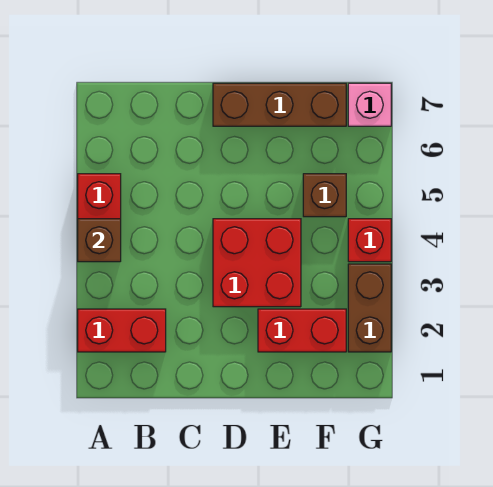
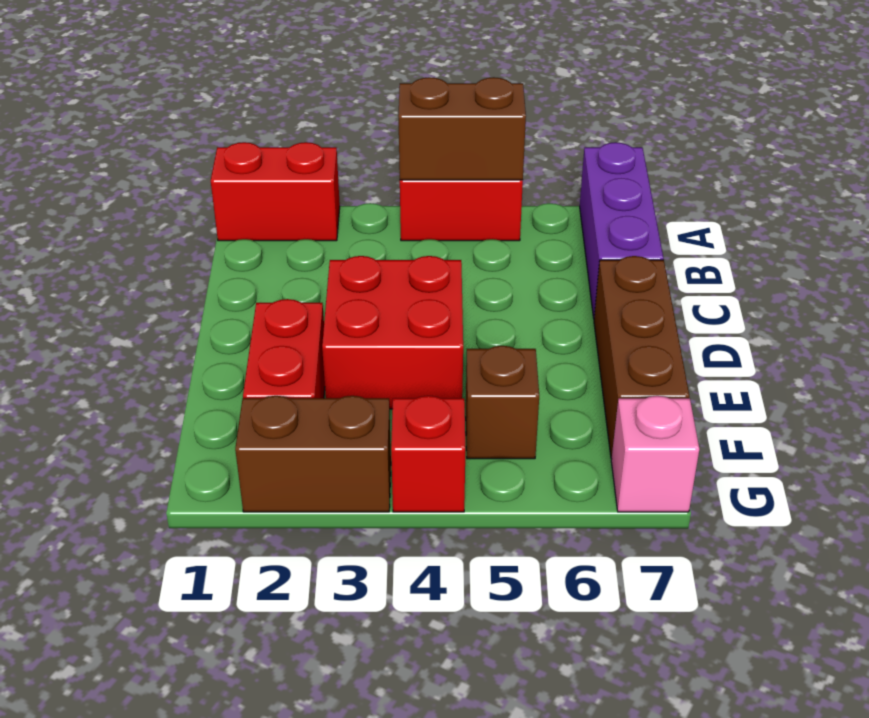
red 1x2 brick [78,309,166,352] -> red 1x2 brick turned to [211,142,340,241]
brown 1x1 brick [78,219,121,262] -> brown 1x2 brick [398,77,526,180]
none -> purple 1x3 brick [580,142,663,318]

